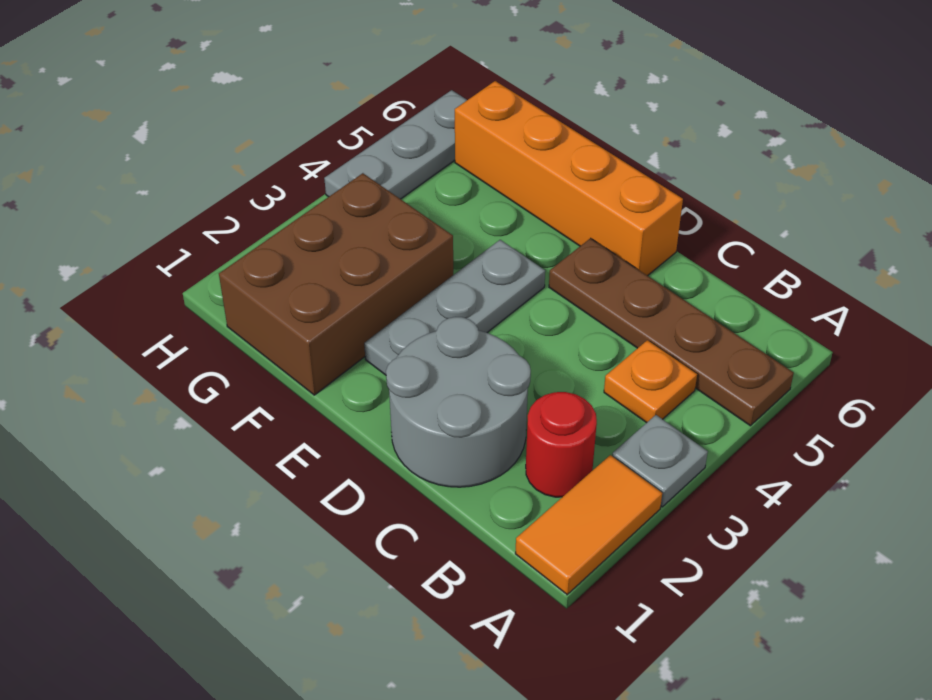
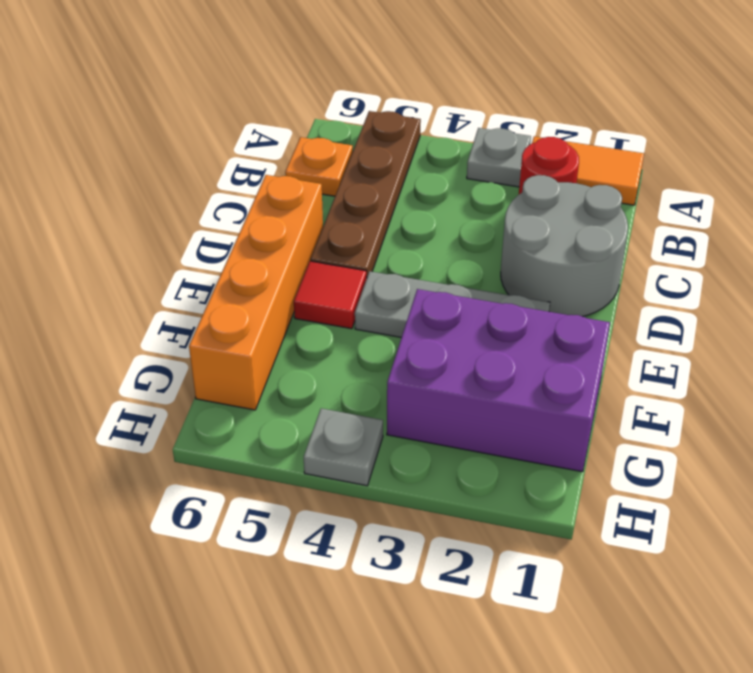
orange 1x1 plate [604,340,697,423] -> orange 1x1 plate moved to [285,137,353,196]
none -> red 1x1 tile [294,261,367,329]
brown 2x3 brick [219,173,453,395] -> purple 2x3 brick [387,289,610,472]
grey 1x3 plate [324,90,467,199] -> grey 1x1 plate [304,408,383,486]

